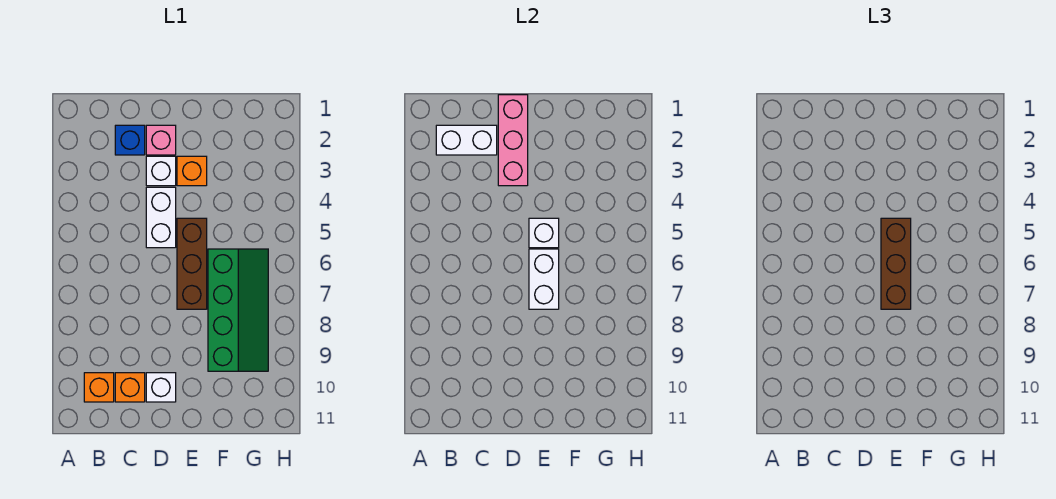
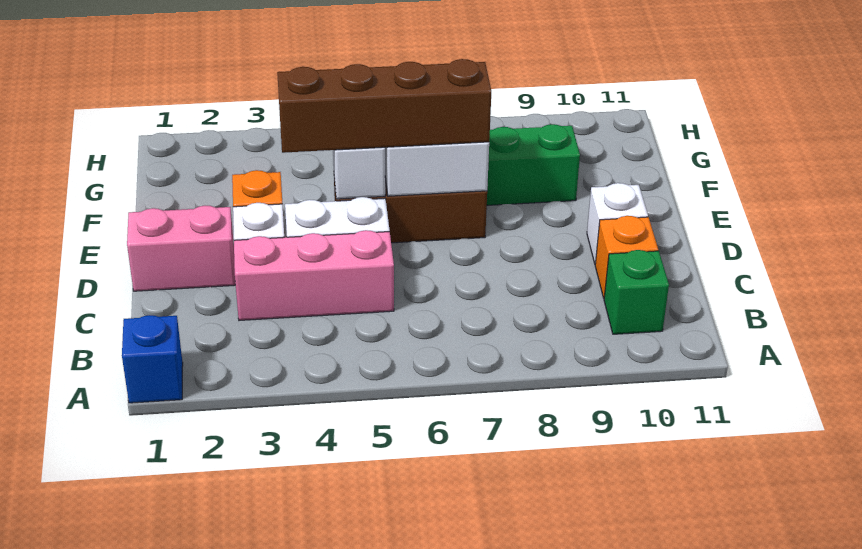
white 1x2 brick [436,125,497,155] -> none
orange 1x1 brick [84,373,114,402] -> green 1x1 brick [604,250,669,334]
blue 1x1 brick [115,125,145,155] -> blue 1x1 brick moved to [122,315,183,403]
pink 1x3 brick [498,95,528,186] -> pink 1x3 brick moved to [234,230,394,320]
pink 1x1 brick [146,125,176,155] -> pink 1x2 brick [127,206,235,291]
brown 1x3 brick [881,218,911,309] -> brown 1x4 brick [277,59,491,153]

